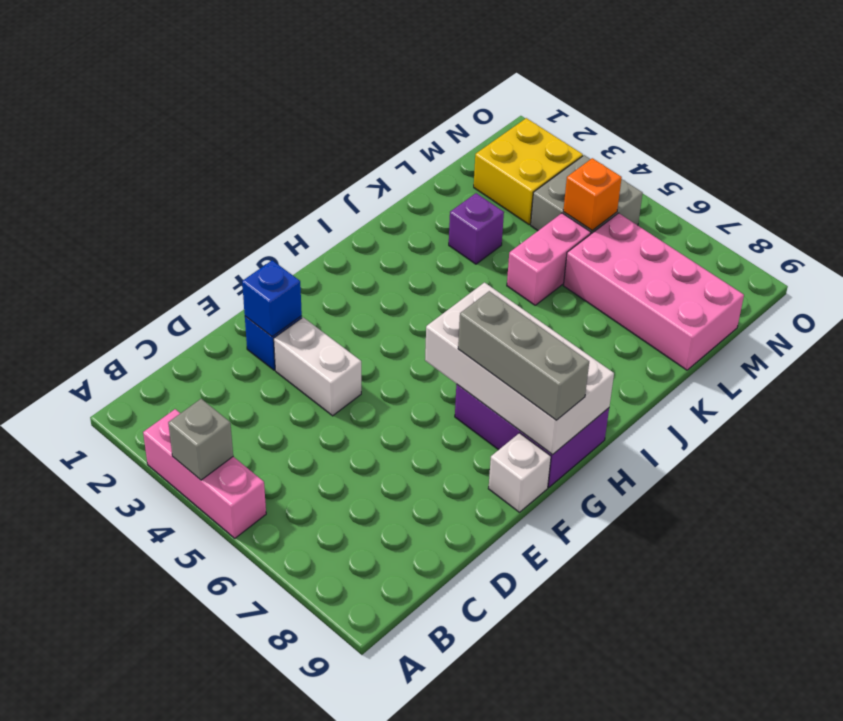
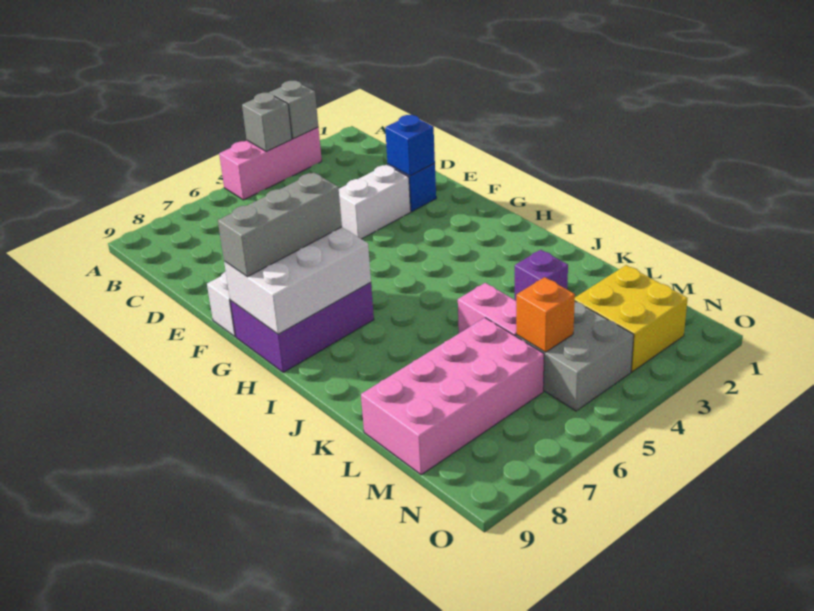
none -> grey 1x1 brick [269,81,318,139]
white 2x4 brick [425,283,614,455] -> white 2x3 brick [224,227,371,334]

